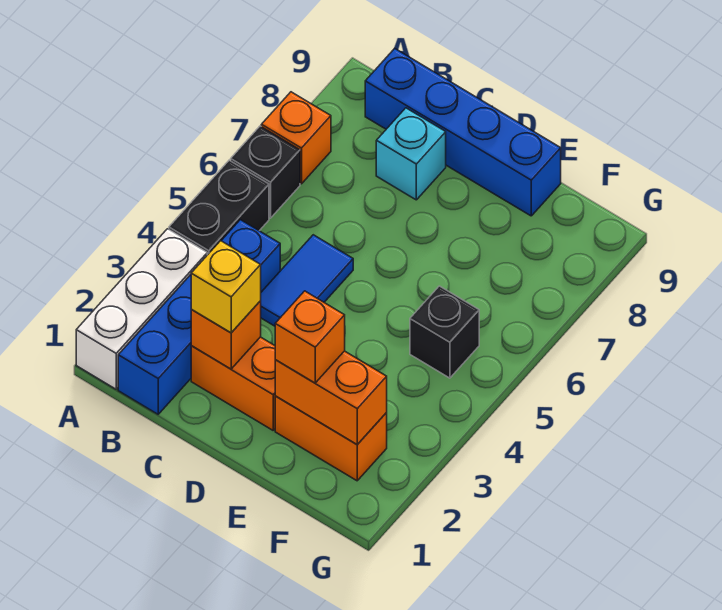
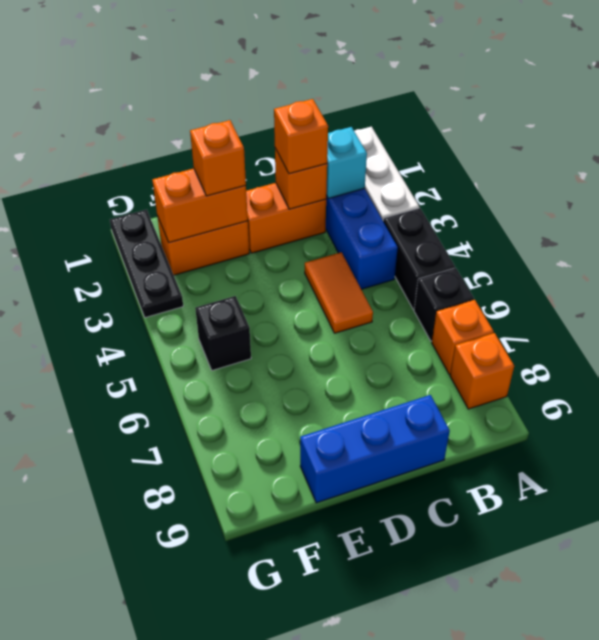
none -> orange 1x1 brick [450,333,514,409]
blue 1x4 brick [365,49,561,216] -> blue 1x3 brick [300,395,450,503]
yellow 1x1 brick [191,241,261,333] -> orange 1x1 brick [274,99,328,174]
blue 1x2 tile [261,235,353,326] -> orange 1x2 tile [305,252,373,333]
cyan 1x1 brick [376,108,446,200] -> cyan 1x1 brick moved to [326,127,367,198]
none -> black 1x3 plate [110,210,183,318]

